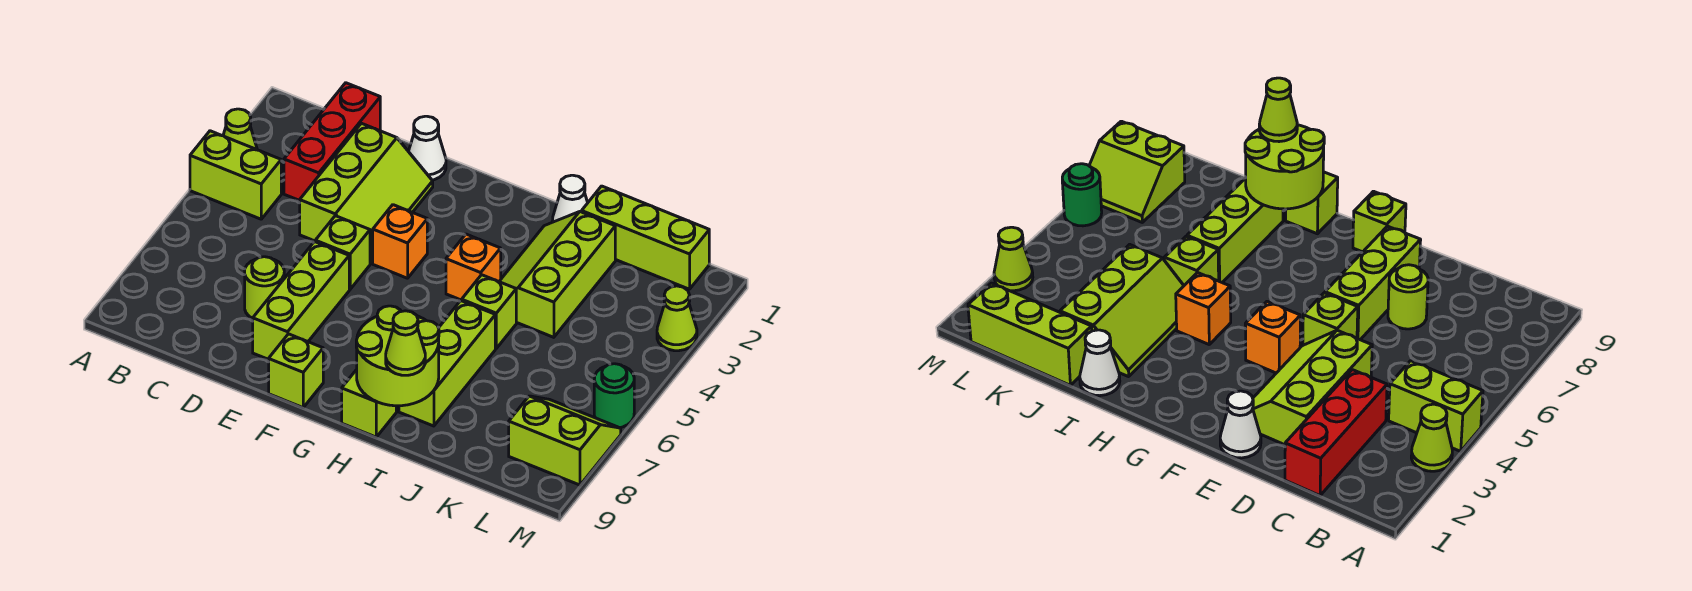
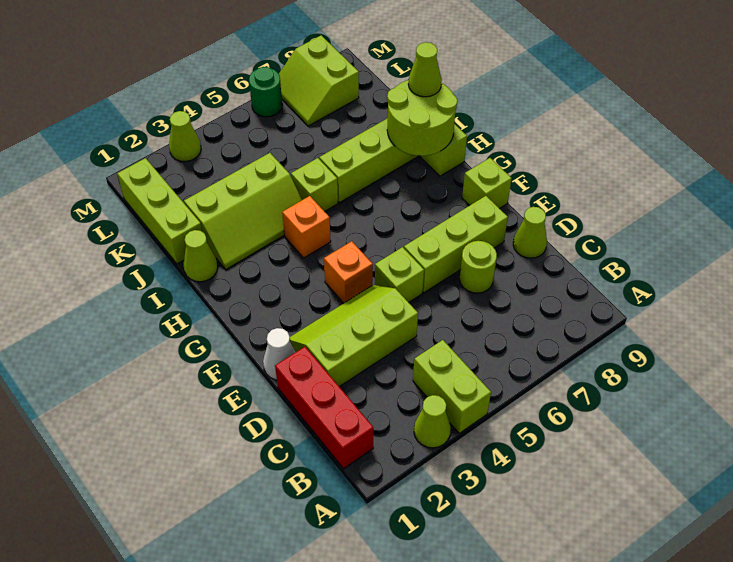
red 1x3 brick [284,83,380,201] -> red 1x3 brick turned to [275,347,373,469]
none -> lime 1x1 cone [513,207,547,258]
white 1x1 cone [553,175,588,222] -> lime 1x1 cone [183,230,218,282]

